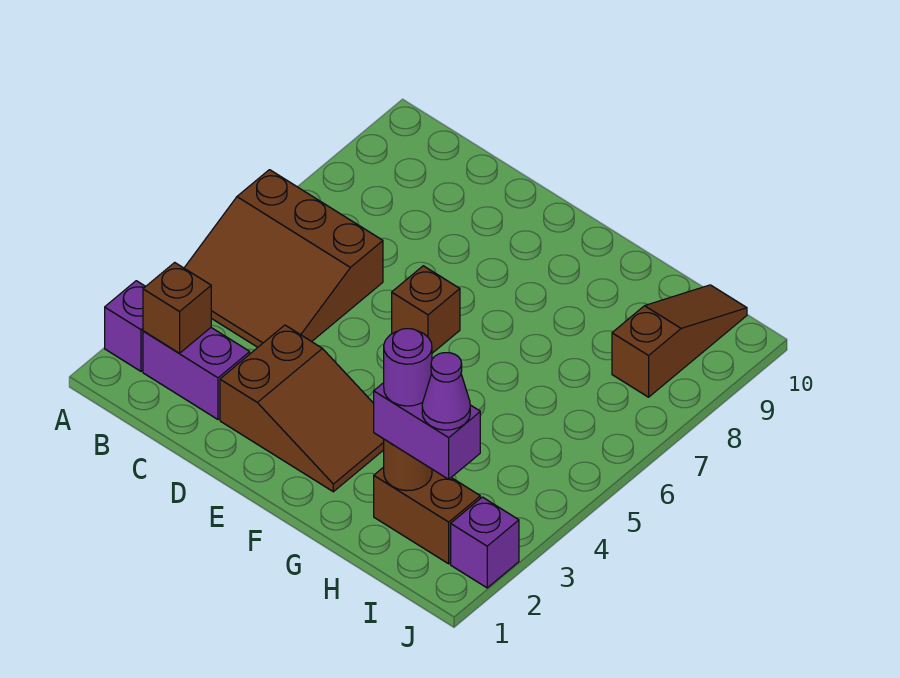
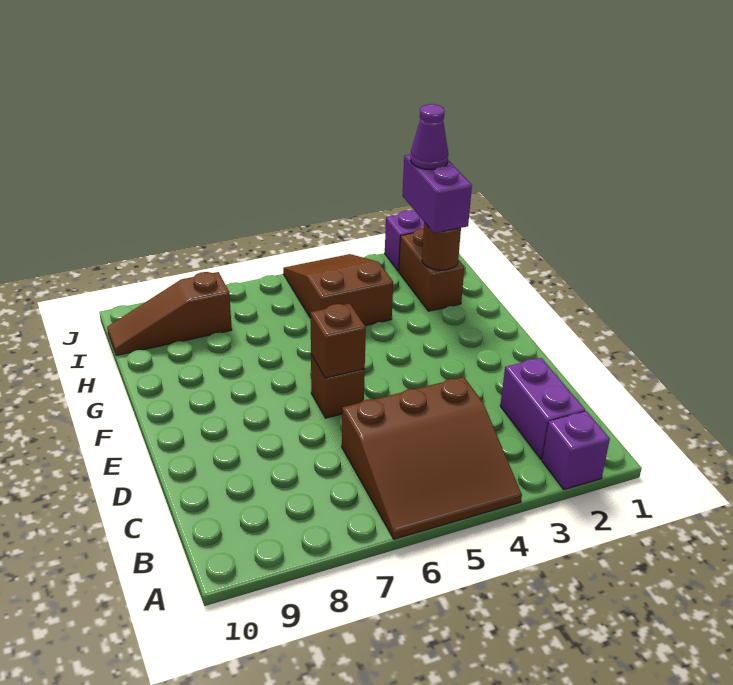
brown 3x3 slope [184,170,383,347] -> brown 3x3 slope turned to [342,377,522,539]
brown 1x1 brick [143,263,211,353] -> brown 1x1 brick moved to [311,304,366,378]
brown 2x3 slope [220,325,384,492] -> brown 2x3 slope moved to [283,254,393,326]
purple 1x1 round brick [384,329,432,406] -> none

